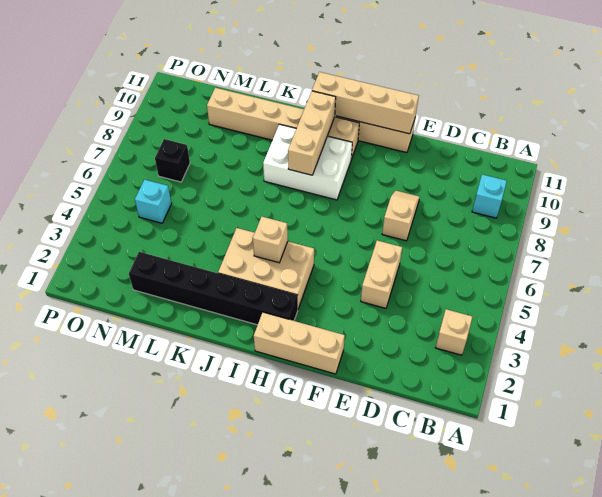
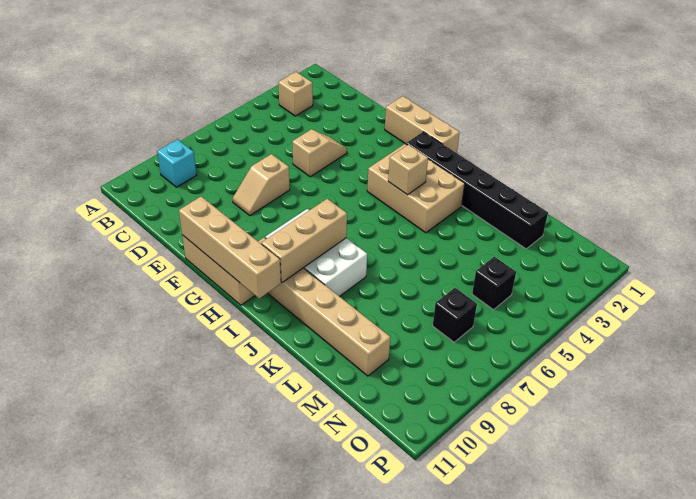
tan 1x2 brick [361,240,402,308] -> tan 1x2 slope [292,129,347,177]
cyan 1x1 brick [135,180,172,223] -> black 1x1 brick [472,257,516,310]

